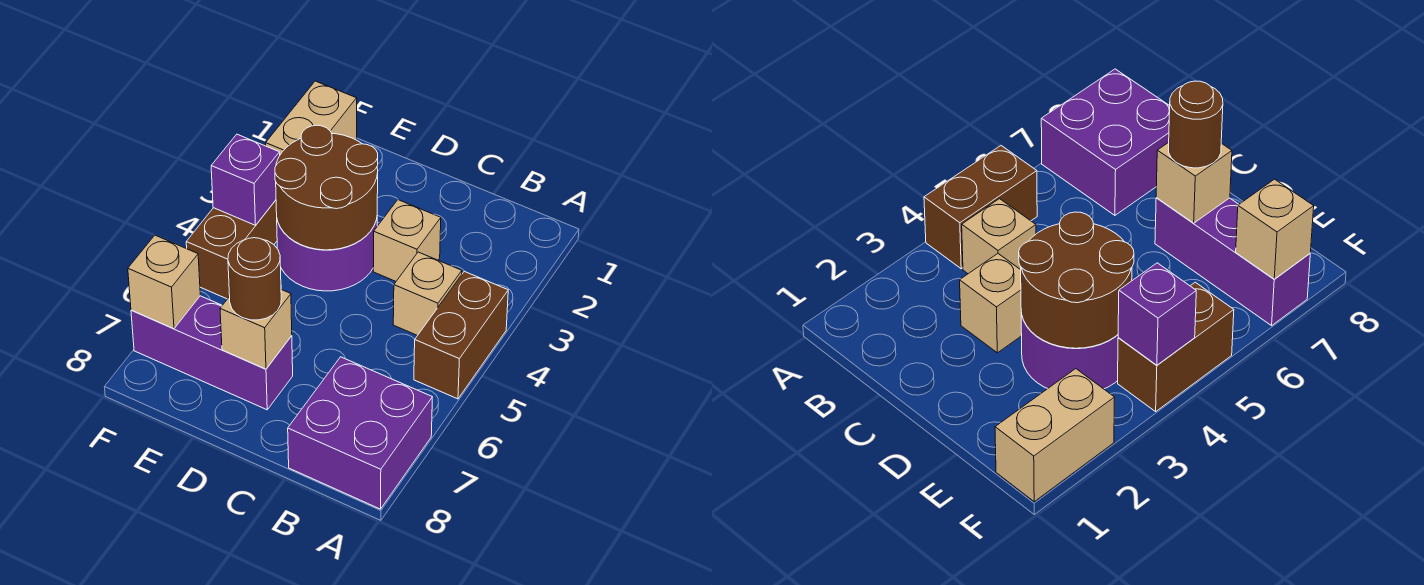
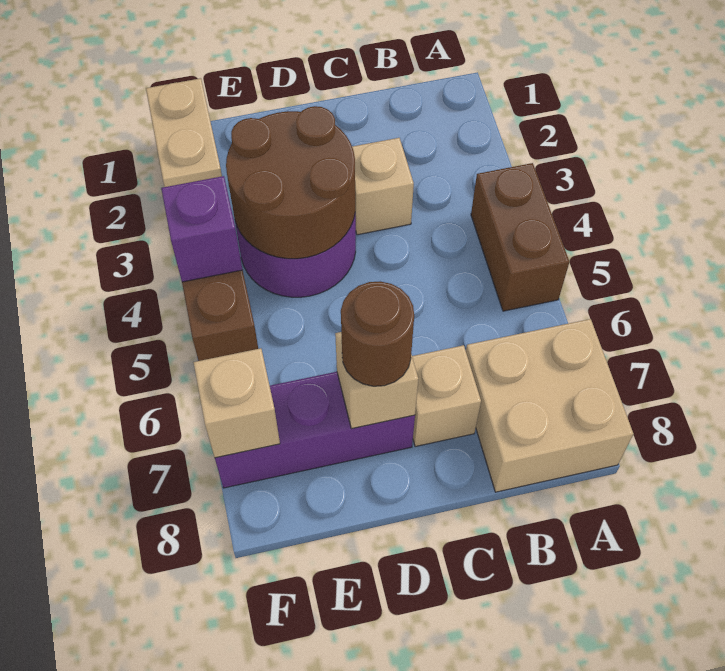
purple 2x2 brick [288,357,432,509] -> tan 2x2 brick [466,319,633,492]
tan 1x1 brick [393,252,462,335] -> tan 1x1 brick moved to [412,345,481,447]

